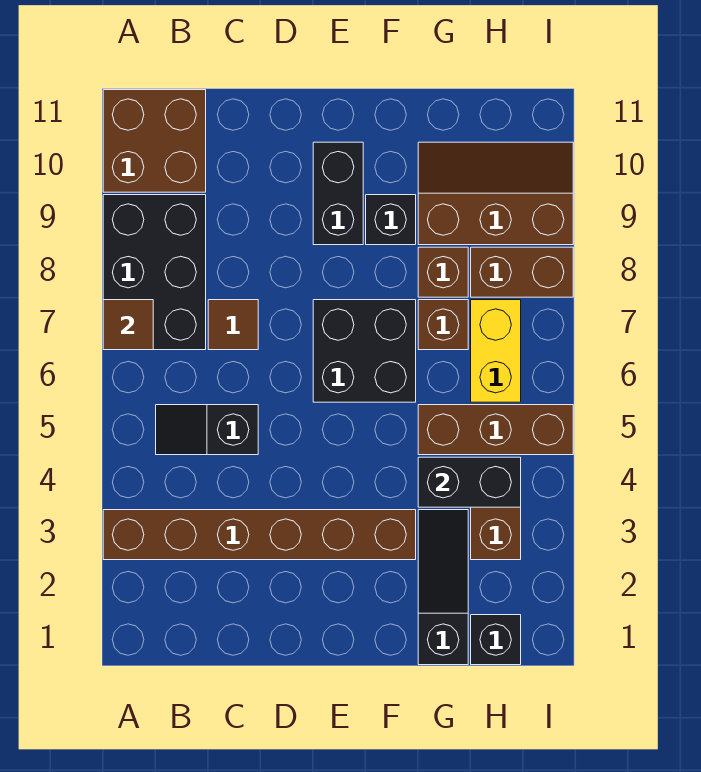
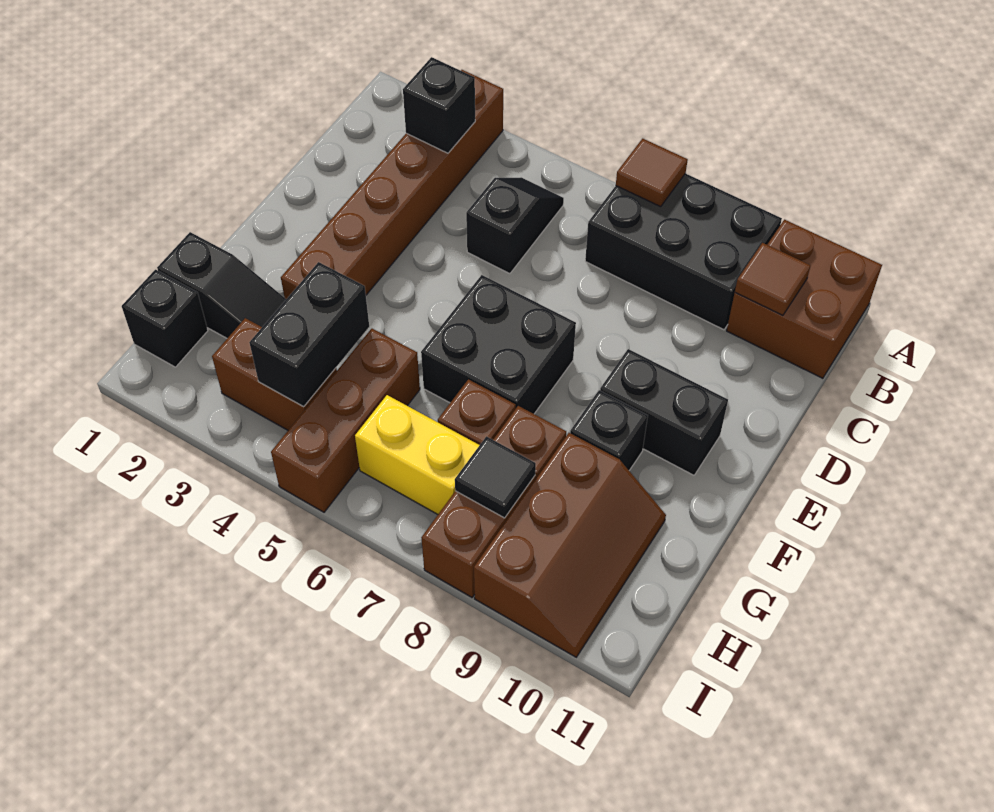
none -> black 1x1 brick [403,57,475,153]
brown 1x1 tile [208,300,258,350] -> brown 1x1 tile moved to [735,243,811,316]
none -> black 1x1 tile [455,436,536,518]

